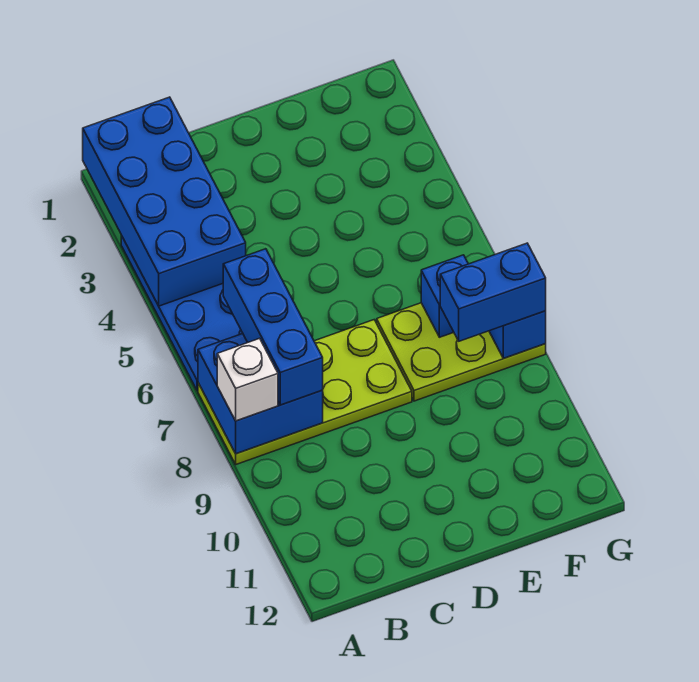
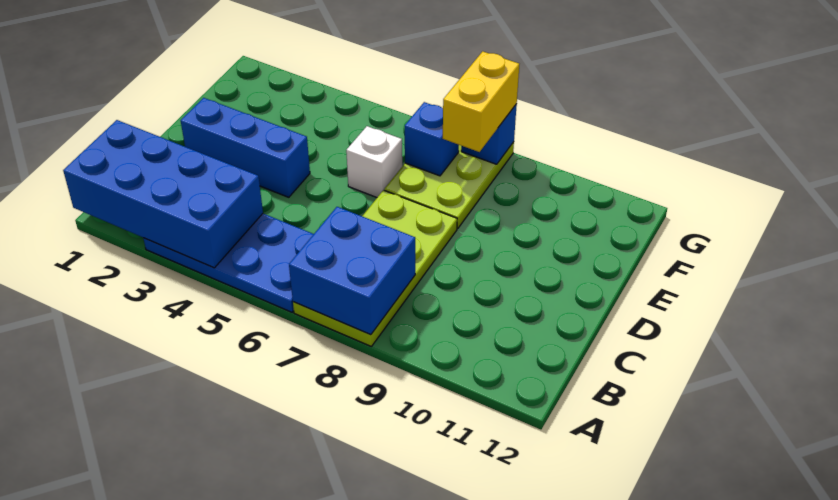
white 1x1 brick [217,338,278,421] -> white 1x1 brick moved to [346,126,402,197]
blue 1x3 brick [223,249,323,405] -> blue 1x3 brick moved to [181,98,310,197]
blue 1x2 brick [440,243,546,341] -> yellow 1x2 brick [443,51,519,152]

